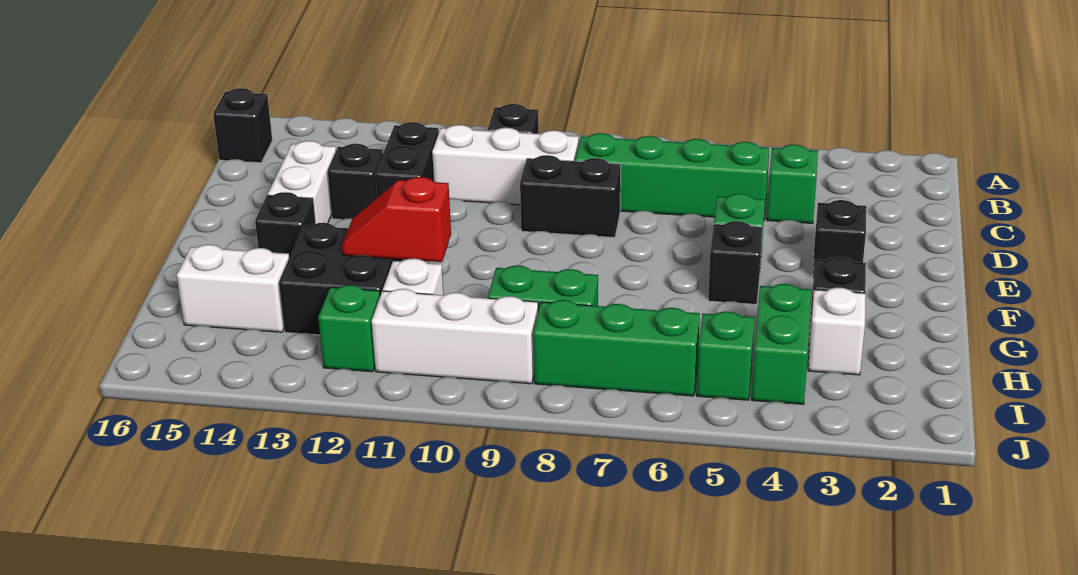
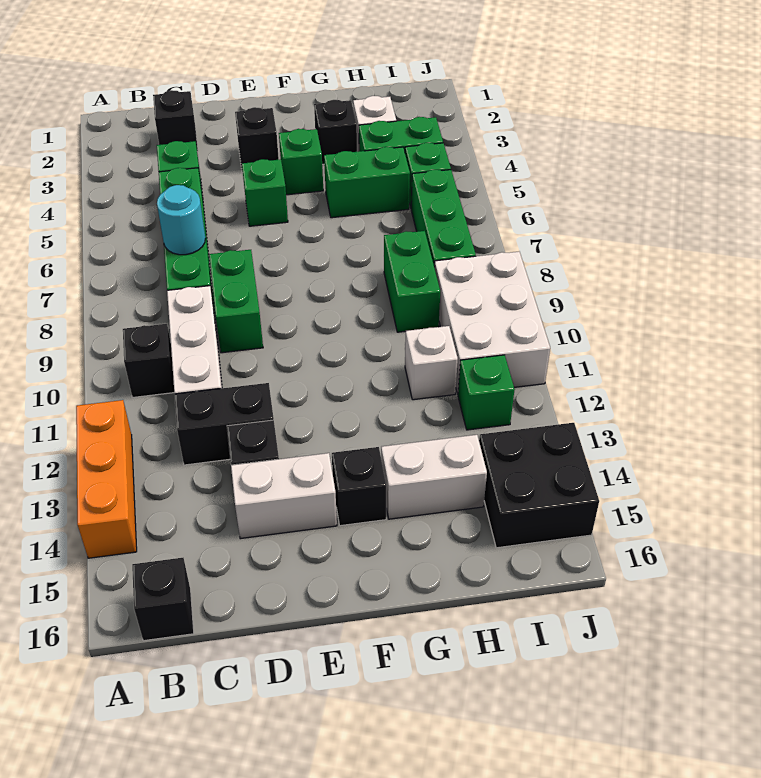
none -> orange 1x3 brick [76,400,137,558]
none -> cyan 1x1 round brick [157,185,205,255]
black 1x2 brick [520,155,621,238] -> green 1x2 brick [209,250,263,353]
none -> green 1x1 brick [279,129,323,195]
black 1x1 brick [708,221,762,305] -> black 1x1 brick moved to [153,90,198,152]
none -> green 1x2 brick [324,147,410,218]
red 1x2 slope [342,177,451,262] -> none
black 2x2 brick [279,223,403,335] -> black 2x2 brick moved to [479,423,599,548]
white 1x2 brick [177,245,289,332] -> white 1x2 brick turned to [381,435,487,519]
white 1x3 brick [371,289,538,384] -> white 2x3 brick [434,252,550,394]

